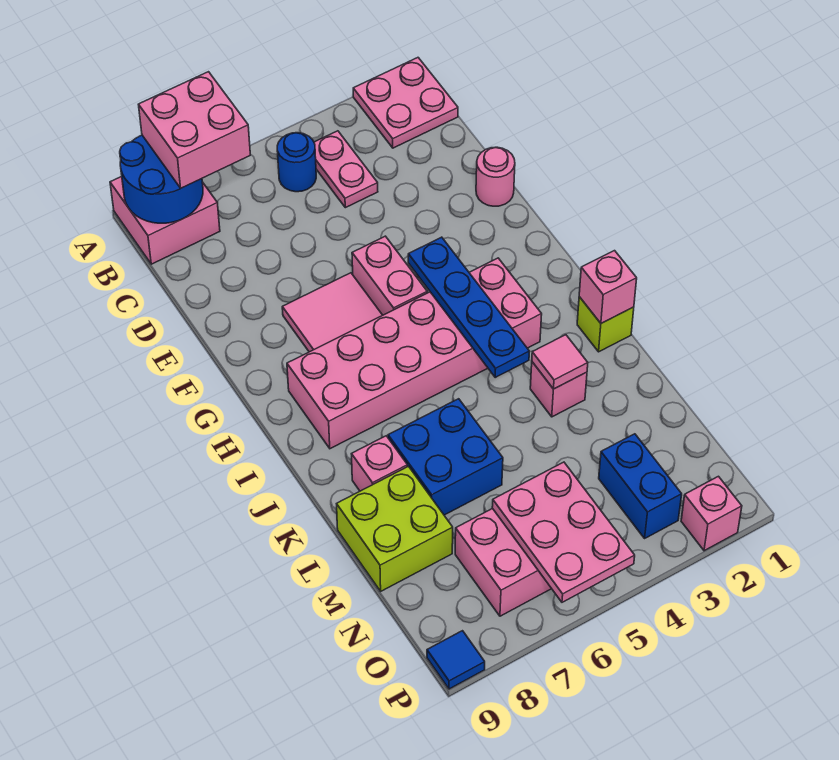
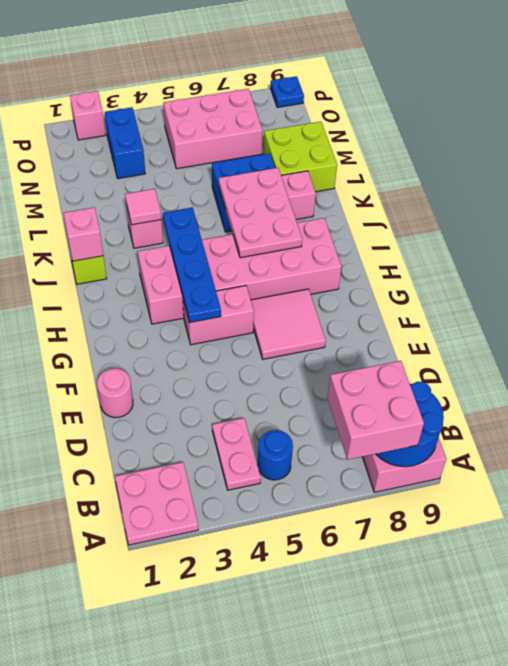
pink 1x2 brick [352,236,427,315] -> pink 1x2 brick turned to [183,286,254,345]
pink 2x3 plate [492,462,635,602] -> pink 2x3 plate moved to [219,168,302,258]
blue 1x1 tile [427,631,485,689] -> blue 1x1 plate [270,76,304,108]

